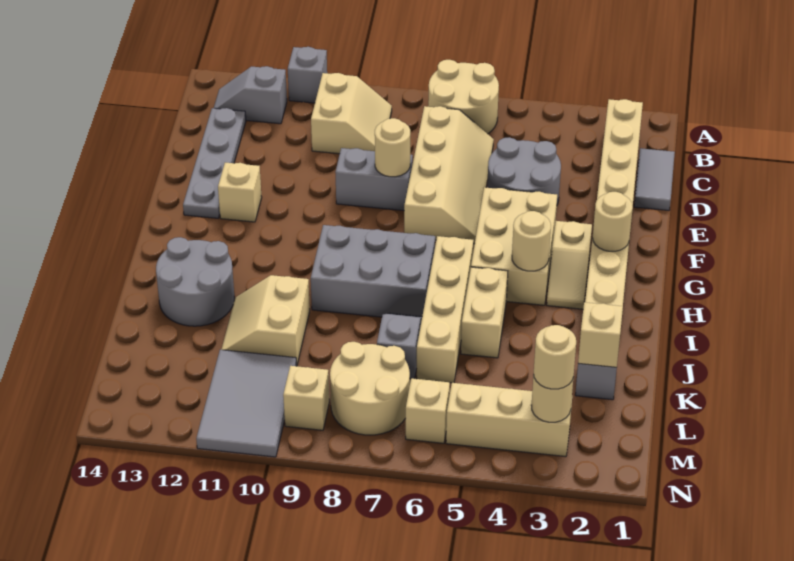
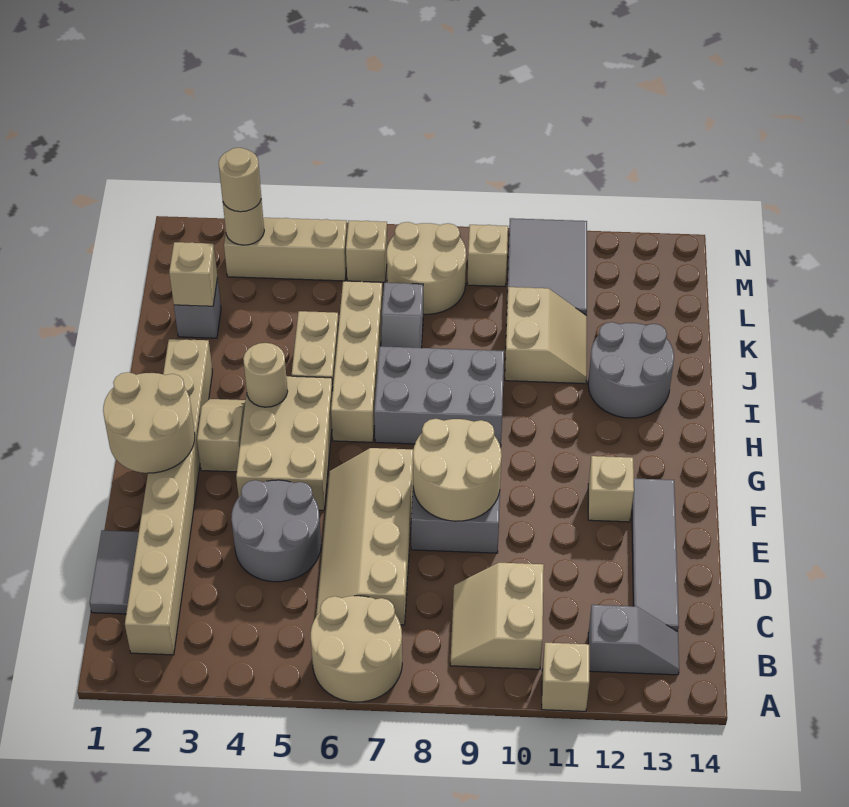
grey 1x1 brick [288,47,327,103] -> tan 1x1 brick [542,643,589,711]
grey 1x4 plate [183,108,246,218] -> grey 1x4 tile [632,478,679,632]
tan 1x1 round brick [375,118,410,177] -> tan 2x2 round brick [413,419,502,521]
tan 1x1 round brick [593,192,633,251] -> tan 2x2 round brick [103,372,195,473]

